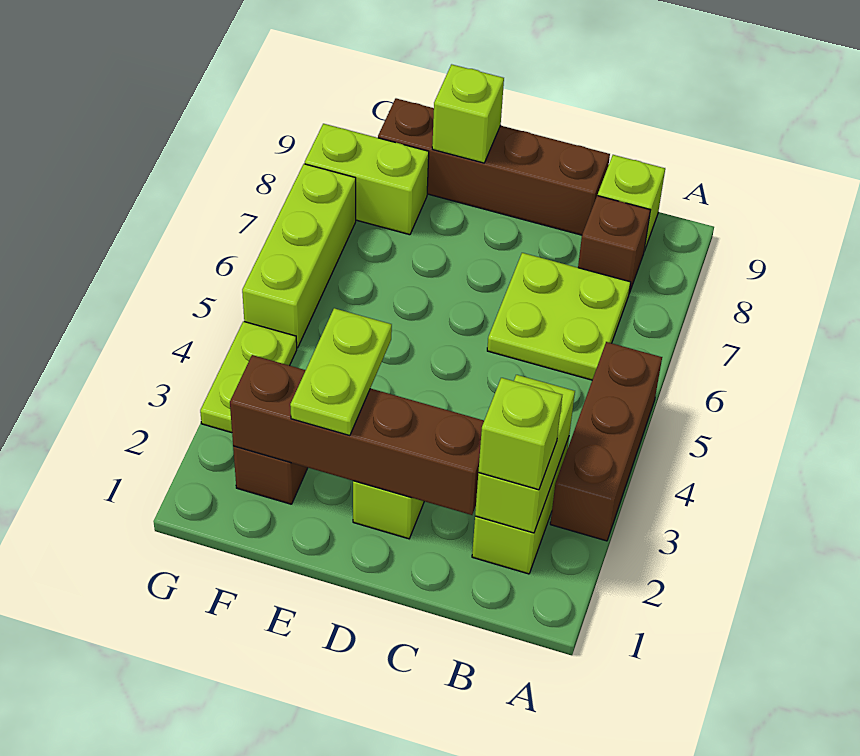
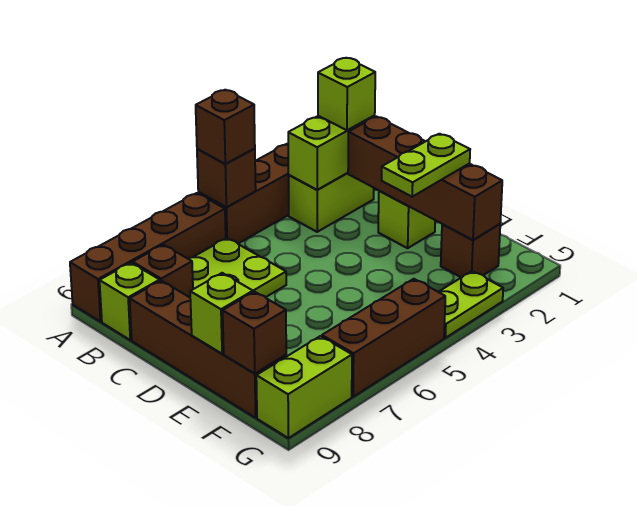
none -> brown 1x1 brick [197,149,256,207]
none -> brown 1x1 brick [196,90,255,164]
none -> brown 1x4 brick [70,193,226,322]
lime 1x2 brick [305,124,429,235] -> lime 1x2 brick turned to [256,336,352,438]
none -> brown 1x1 brick [223,292,286,374]
lime 1x3 brick [242,164,356,348] -> brown 1x3 brick [322,279,445,397]

